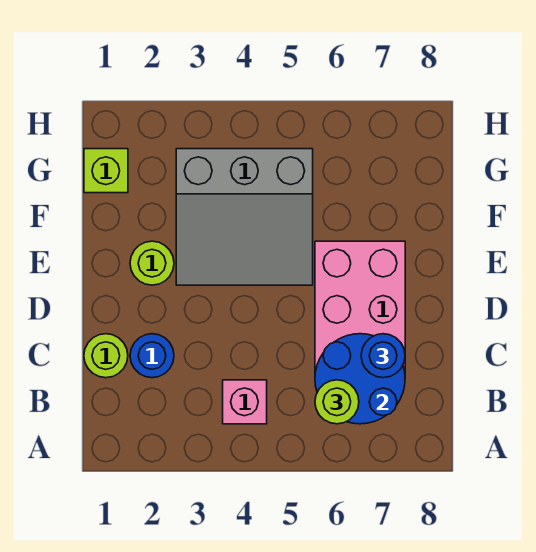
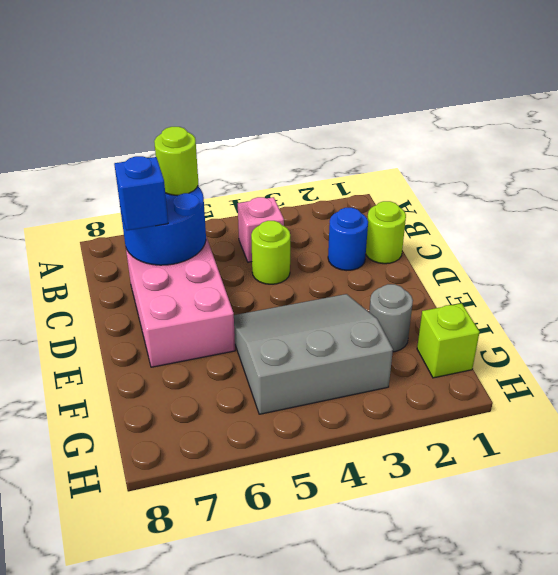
blue 1x1 round brick [361,334,405,378] -> blue 1x1 brick [114,156,168,230]
lime 1x1 round brick [130,241,174,285] -> lime 1x1 round brick moved to [251,221,290,284]
none -> grey 1x1 round brick [369,284,413,352]

